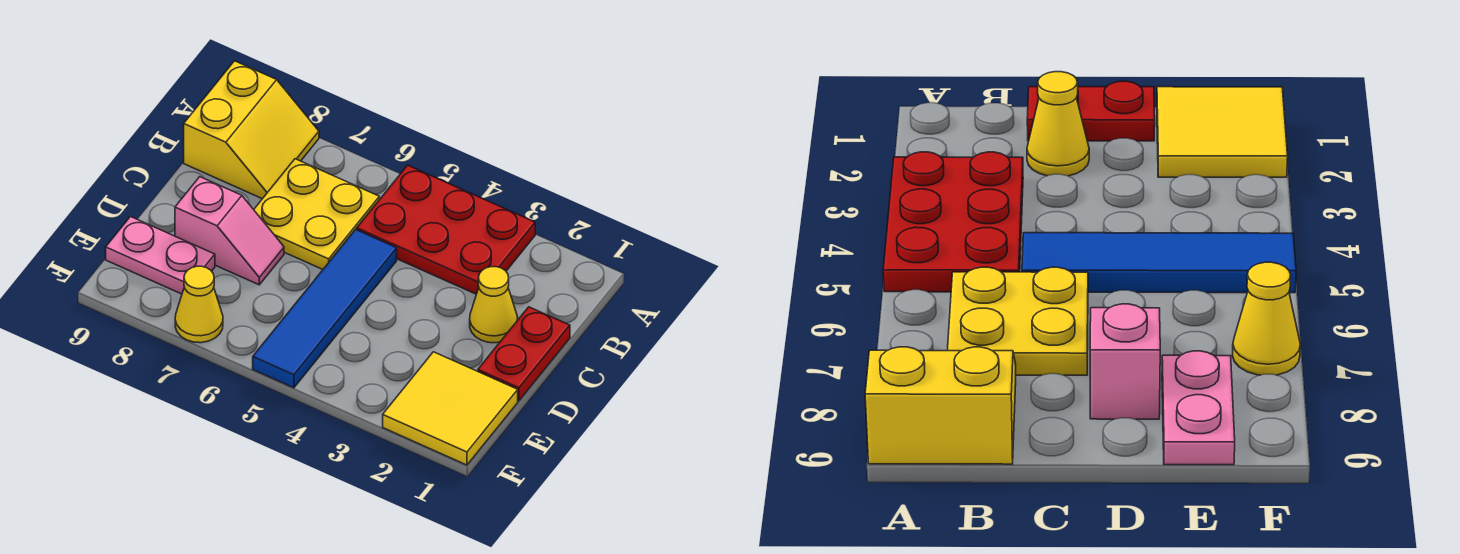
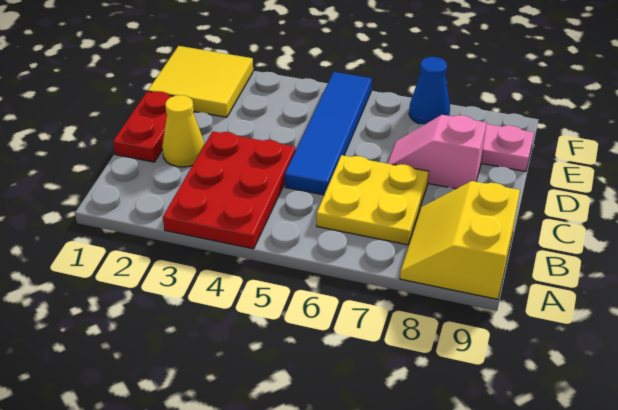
red 2x3 plate [357,165,535,294] -> red 2x3 plate turned to [163,131,296,249]
yellow 1x1 cone [175,266,223,343] -> blue 1x1 cone [409,57,450,125]

